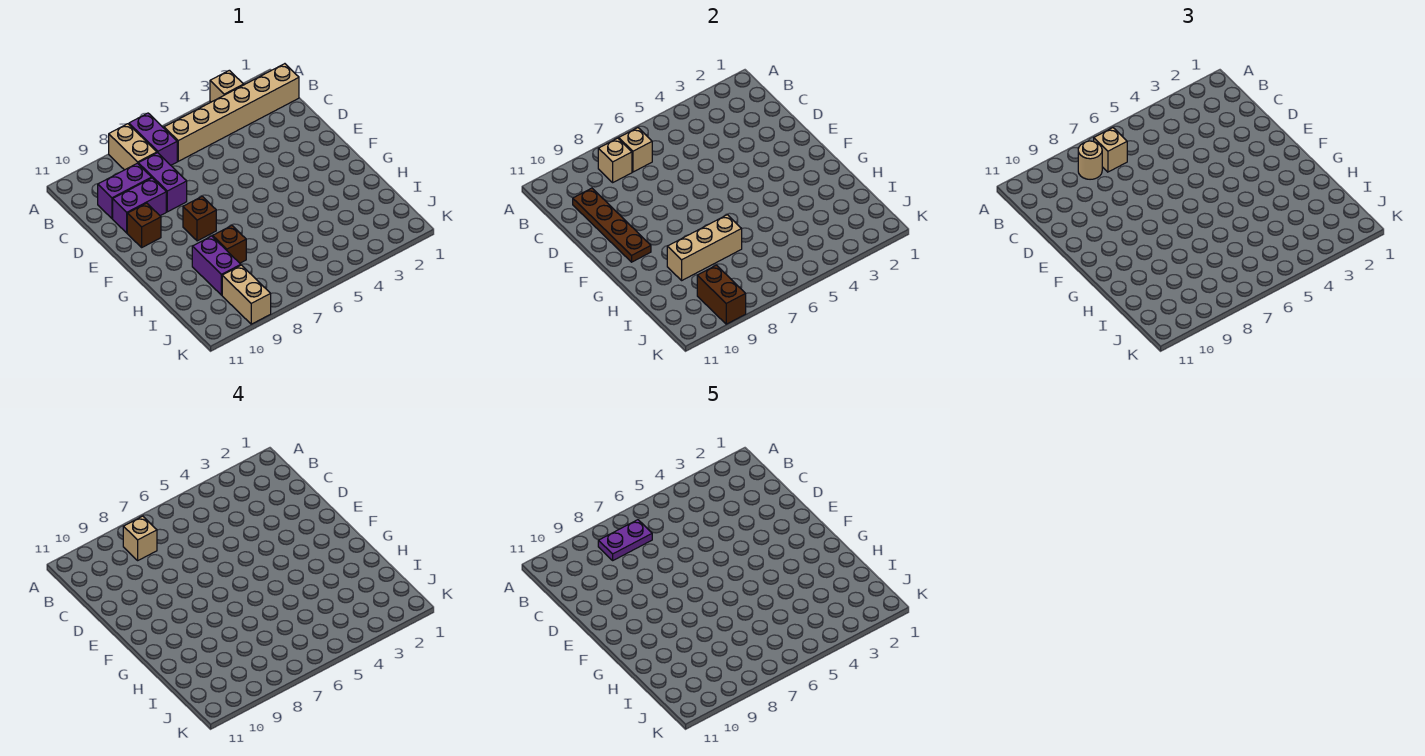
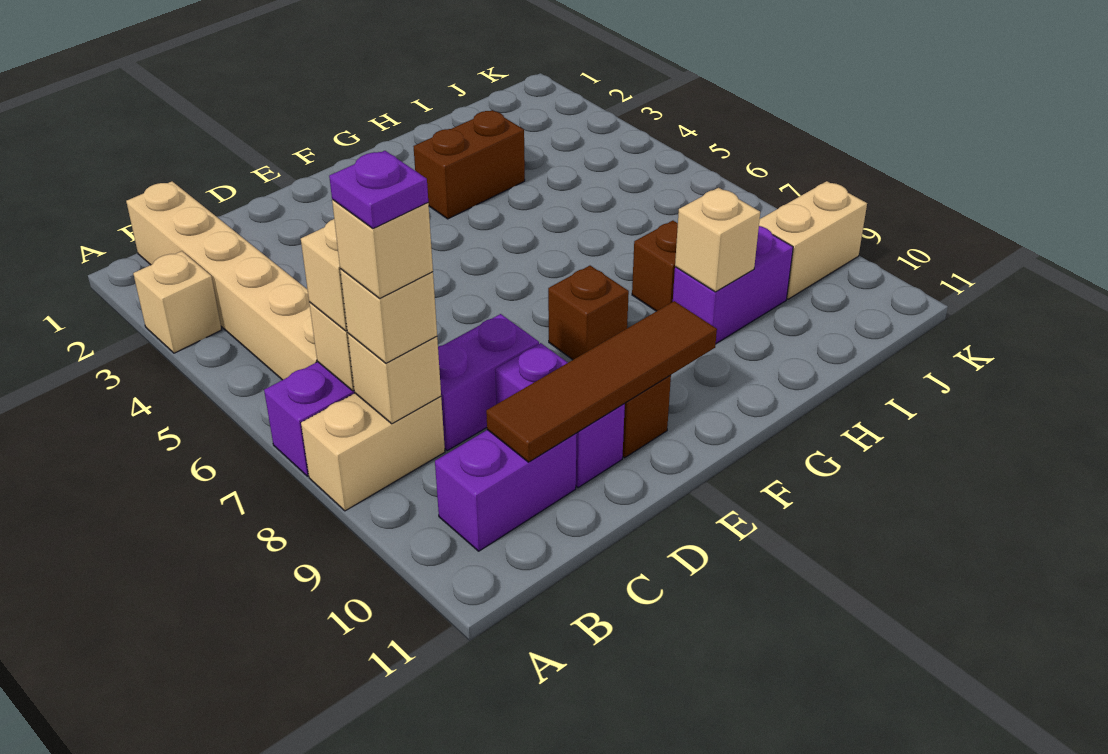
purple 1x2 plate [598,520,652,560] -> purple 1x1 plate [329,151,428,229]
tan 1x1 round brick [1078,141,1102,179] -> tan 1x1 brick [340,269,437,363]
purple 1x2 brick [98,163,152,218] -> purple 1x2 brick turned to [435,430,577,551]
brown 1x4 plate [573,188,651,262] -> brown 1x4 tile [486,301,717,462]
tan 1x3 brick [667,215,742,280] -> tan 1x1 brick [675,188,760,292]
brown 1x2 brick [697,265,746,324] -> brown 1x2 brick moved to [413,110,525,219]

